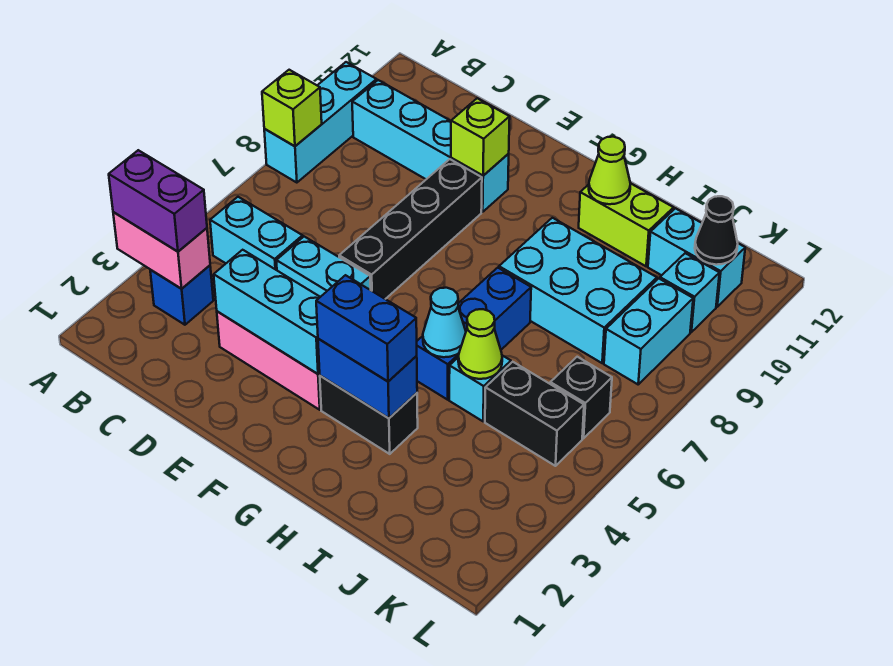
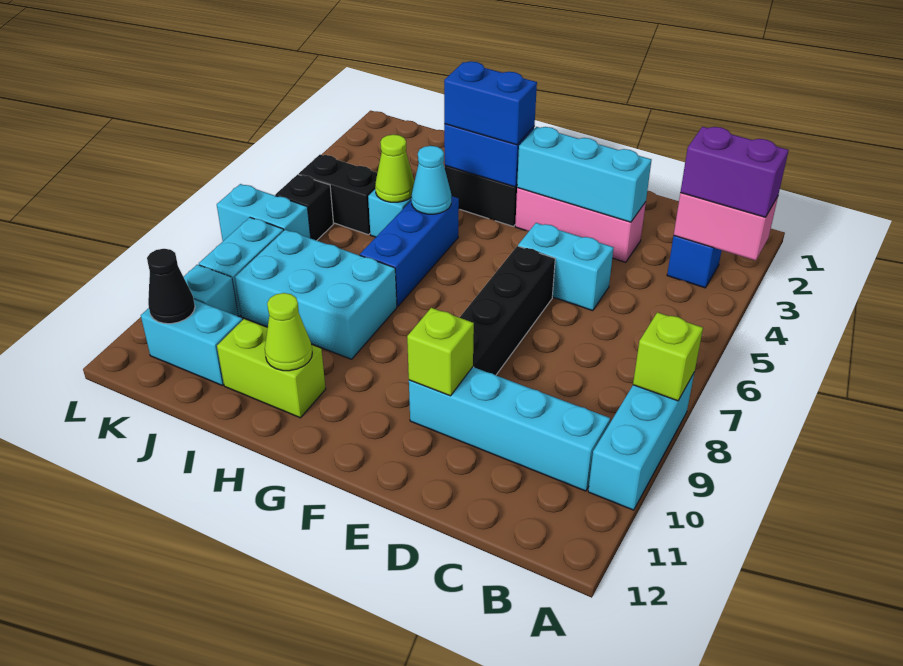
cyan 1x2 brick [210,197,303,270] -> cyan 1x2 brick moved to [217,184,311,241]

